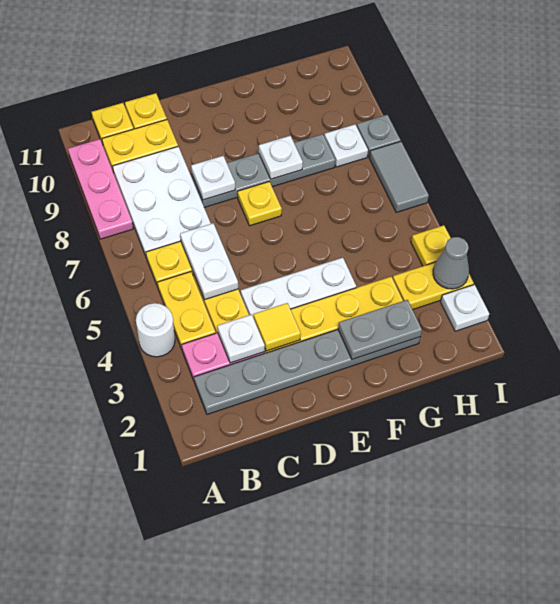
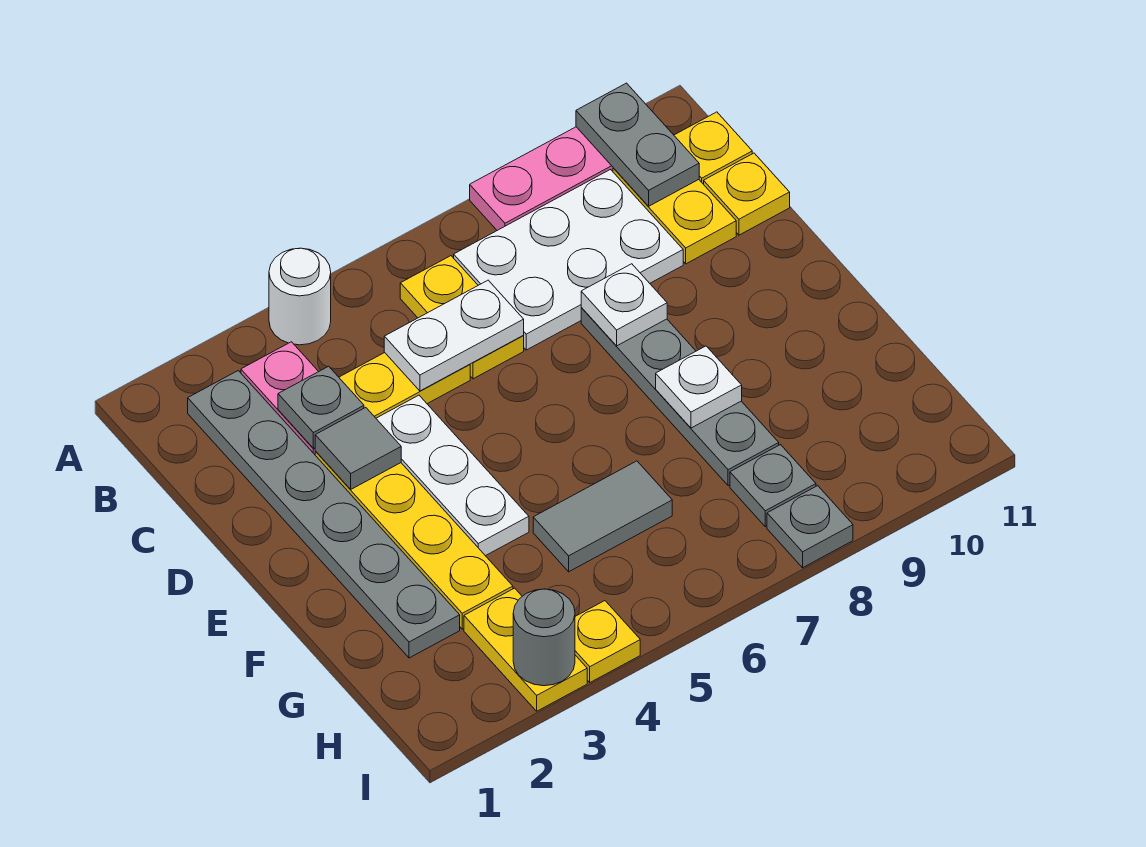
yellow 1x2 plate [157,272,215,349] -> none
white 1x1 plate [218,315,265,363] -> grey 1x1 plate [278,366,364,448]
yellow 1x1 tile [254,303,301,351] -> grey 1x1 tile [315,408,401,489]
yellow 1x1 plate [238,182,282,226] -> none
grey 1x2 plate [338,300,422,359] -> grey 1x2 plate moved to [576,83,699,206]
white 1x1 plate [324,124,368,167] -> grey 1x1 plate [730,445,816,527]
white 1x1 plate [441,285,489,331] -> none
grey 1x1 cone [433,237,469,289] -> grey 1x1 round brick [513,589,575,686]
grey 1x2 tile [369,141,429,212] -> grey 1x2 tile moved to [533,461,672,572]

